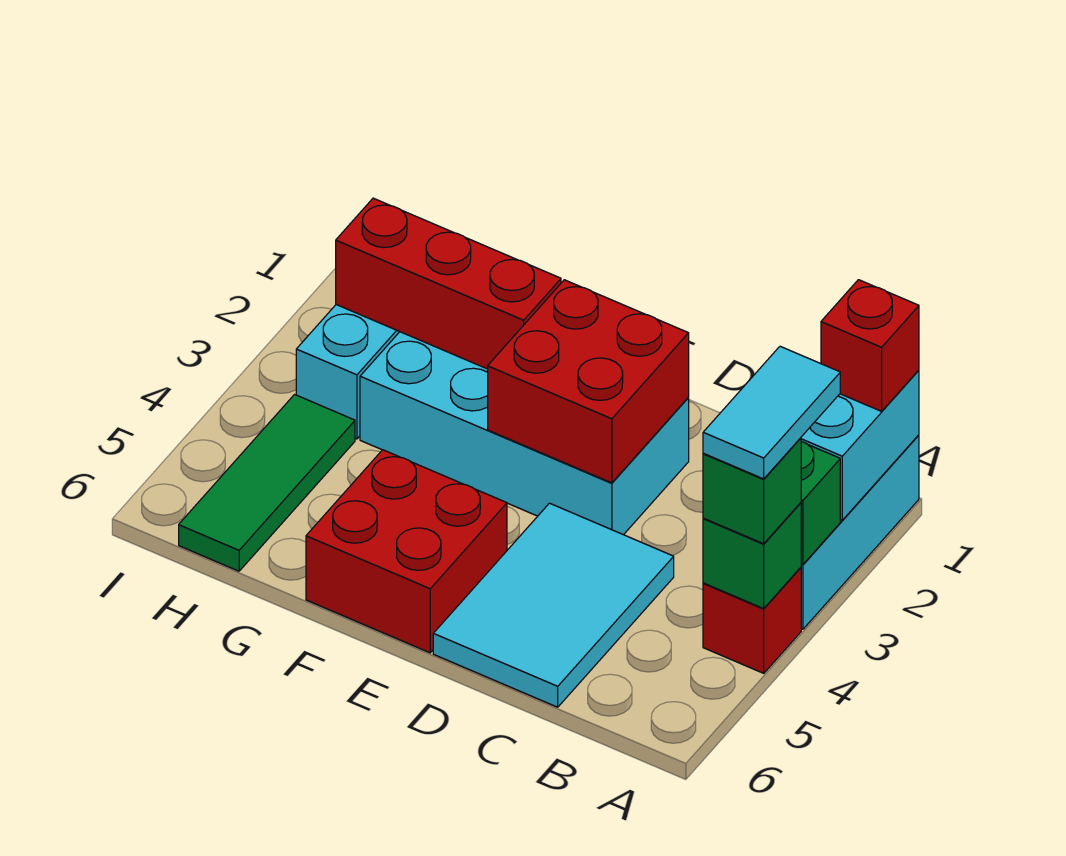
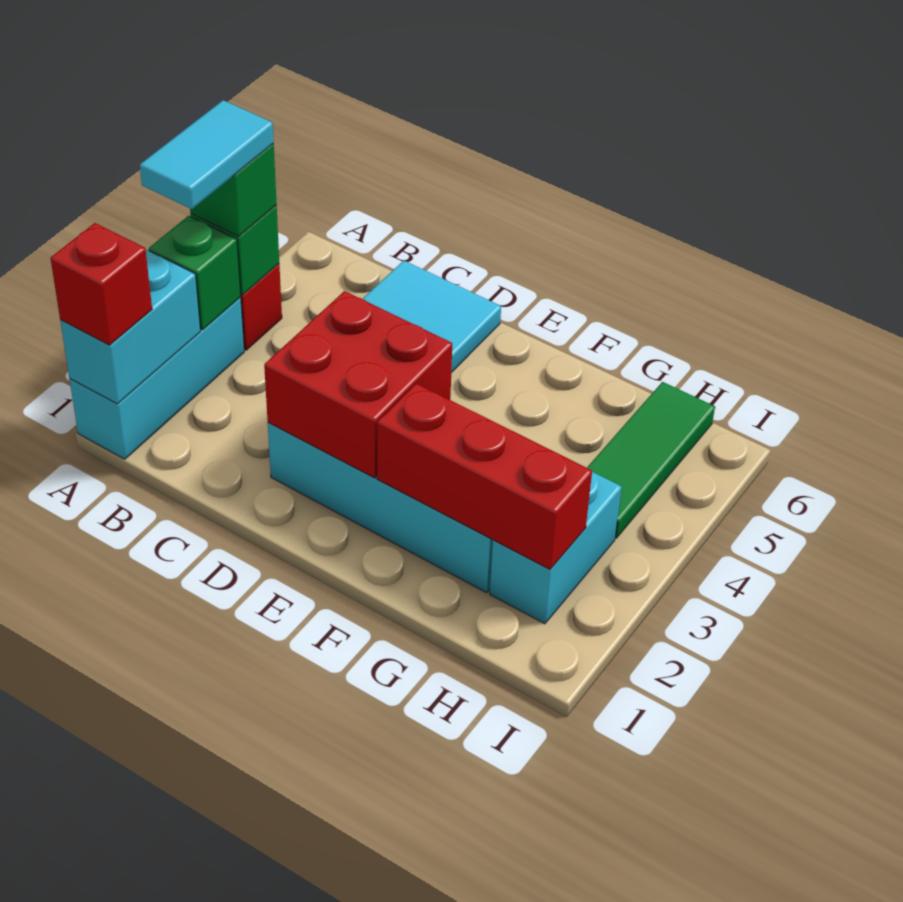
red 2x2 brick [306,450,507,653] -> none

